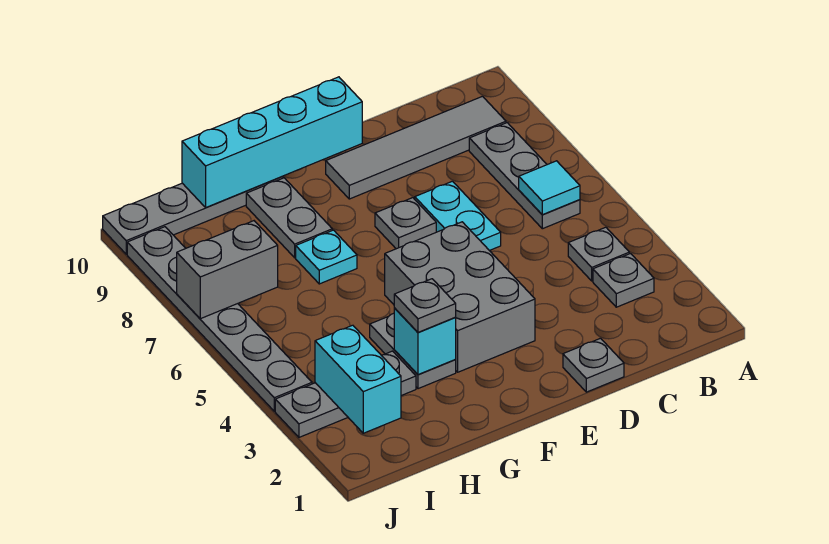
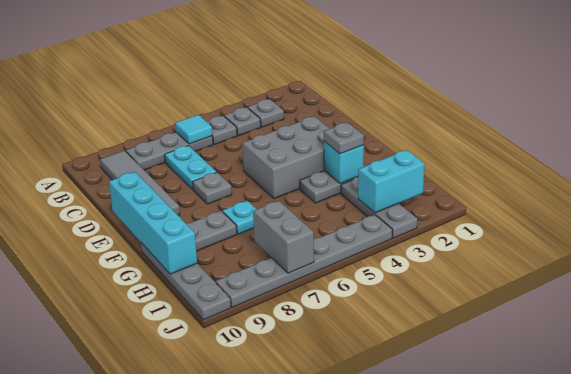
grey 1x1 plate [563,338,624,392] -> grey 1x1 plate moved to [207,116,237,144]
cyan 1x2 plate [415,181,501,251] -> cyan 1x2 plate turned to [165,146,216,190]

